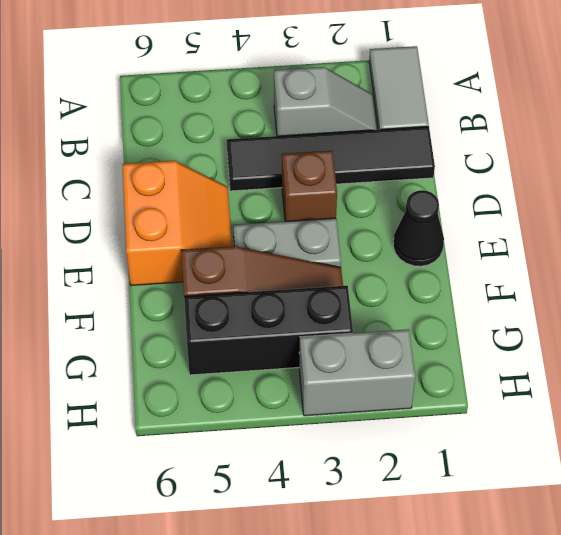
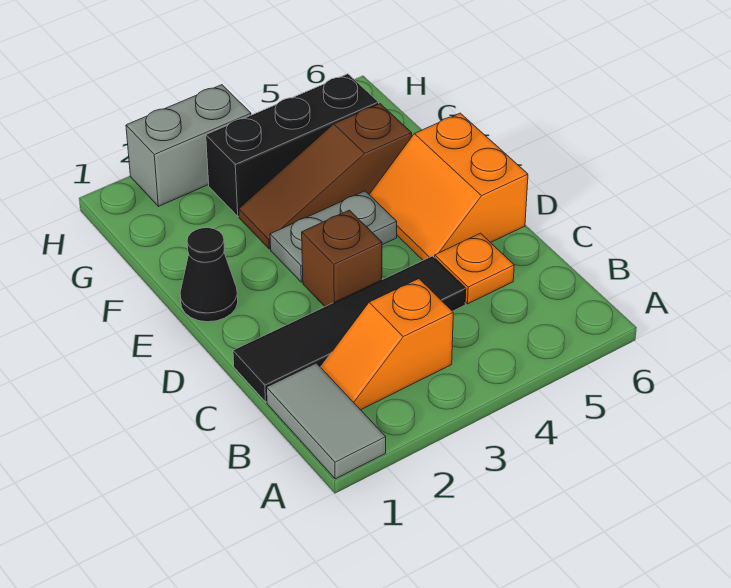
grey 1x2 slope [274,67,377,136] -> orange 1x2 slope [321,279,453,410]
none -> orange 1x1 plate [435,233,514,304]

